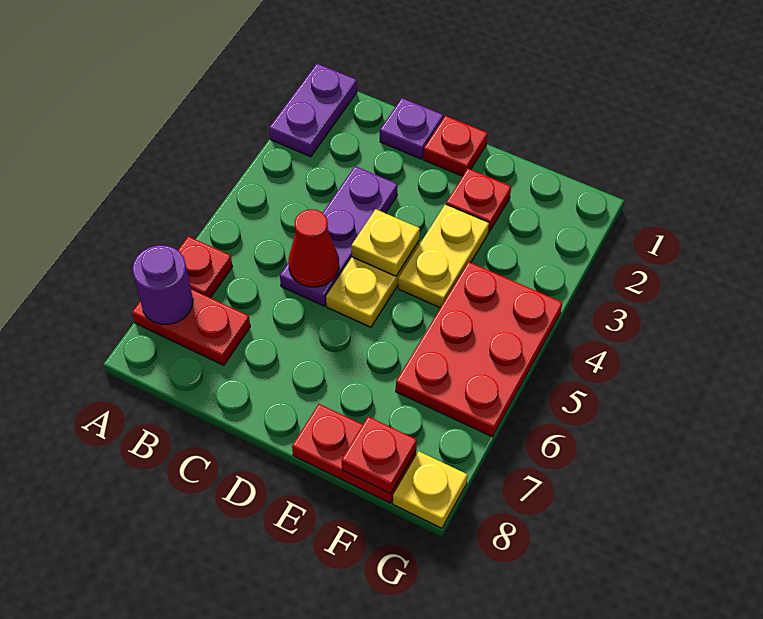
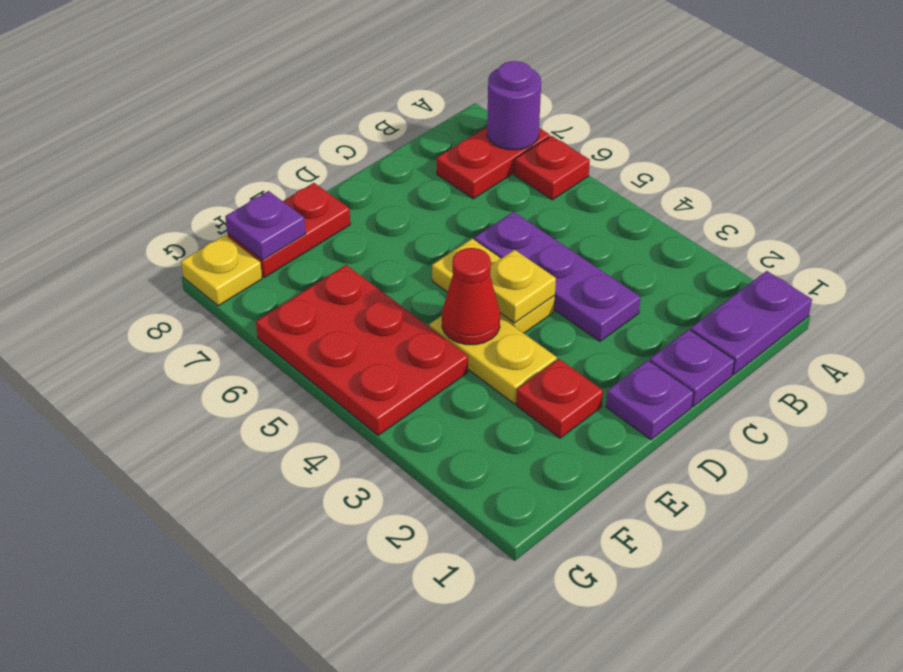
purple 1x2 plate [269,64,357,157] -> purple 1x2 plate turned to [691,271,812,375]
red 1x1 cone [289,209,339,287] -> red 1x1 cone moved to [442,248,500,345]
red 1x1 plate [423,116,488,176] -> purple 1x1 plate [606,360,694,440]
red 1x1 plate [342,417,417,494] -> purple 1x1 plate [225,191,306,260]

